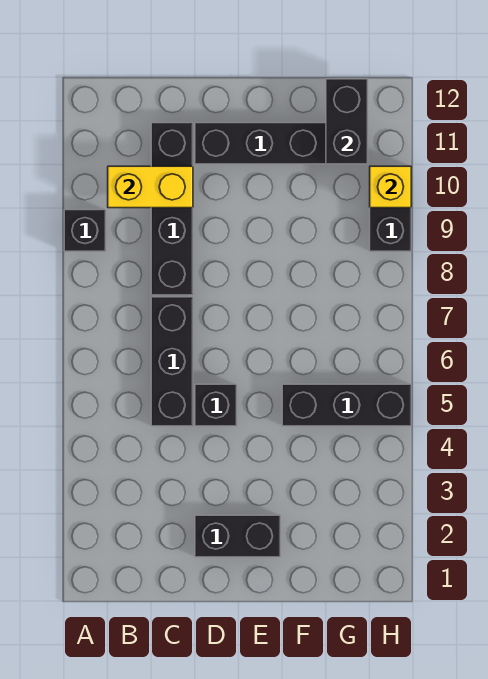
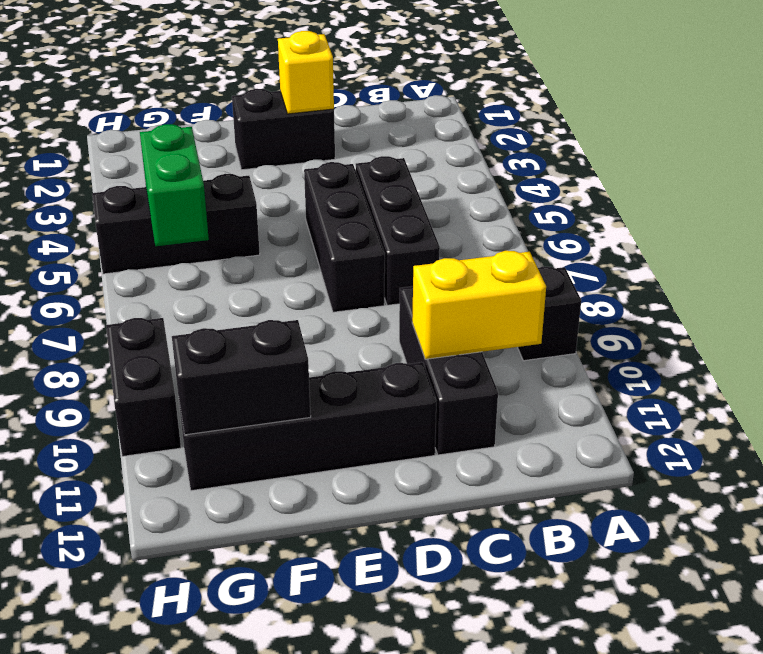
black 1x4 brick [151,123,193,295] -> black 1x3 brick [399,286,498,455]
black 1x1 brick [195,384,237,426] -> black 1x3 brick [304,162,385,312]
none -> green 1x2 brick [140,124,209,246]
black 1x2 brick [326,79,368,164] -> black 1x2 brick turned to [172,320,311,435]
yellow 1x1 brick [370,166,411,208] -> yellow 1x1 brick moved to [278,31,334,114]

